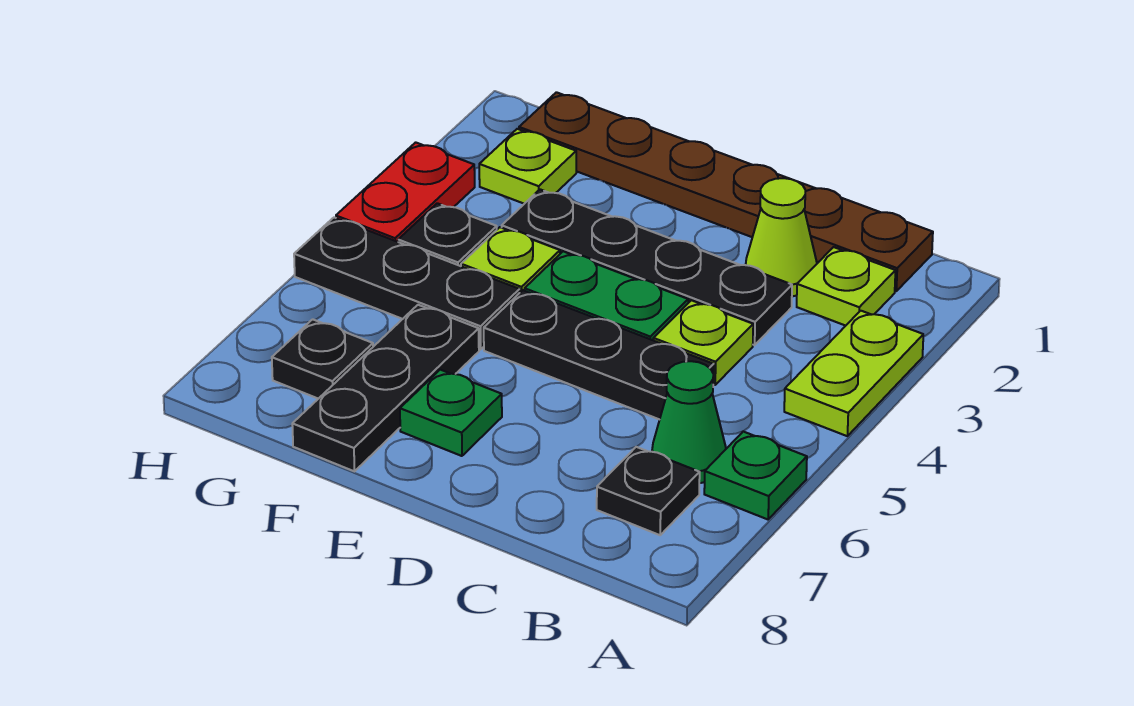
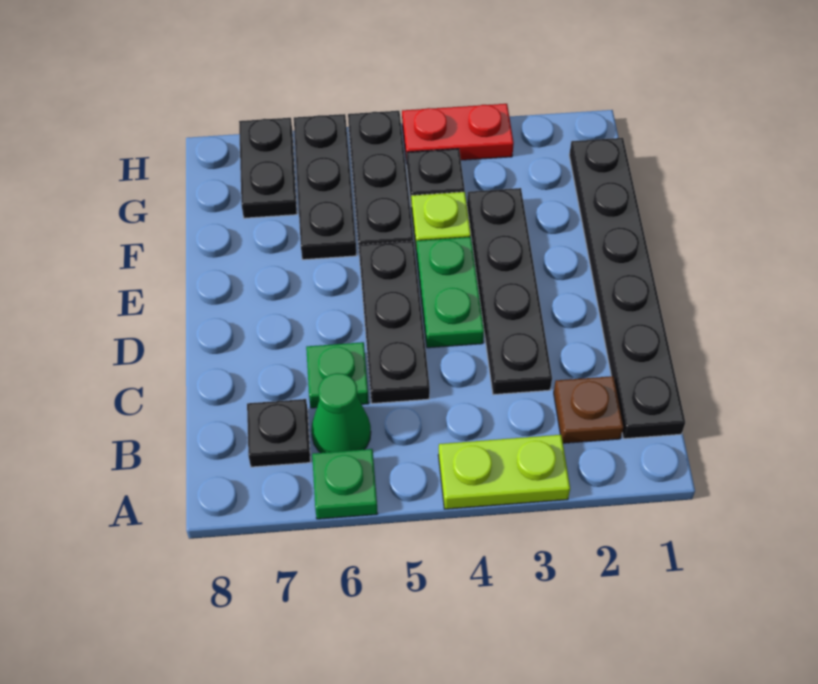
brown 1x6 plate [519,92,933,291] -> black 1x6 plate [569,138,685,439]
lime 1x1 plate [797,247,895,326] -> brown 1x1 plate [554,376,623,443]
lime 1x1 cone [746,178,817,296] -> none
lime 1x1 plate [653,300,753,385] -> none
green 1x1 plate [400,370,502,456] -> green 1x1 plate moved to [306,342,369,408]
black 1x3 plate [292,305,479,471] -> black 1x3 plate turned to [294,114,357,260]
lime 1x1 plate [479,129,576,204] -> none
black 1x1 plate [272,319,373,399] -> black 1x2 plate [239,118,297,218]

